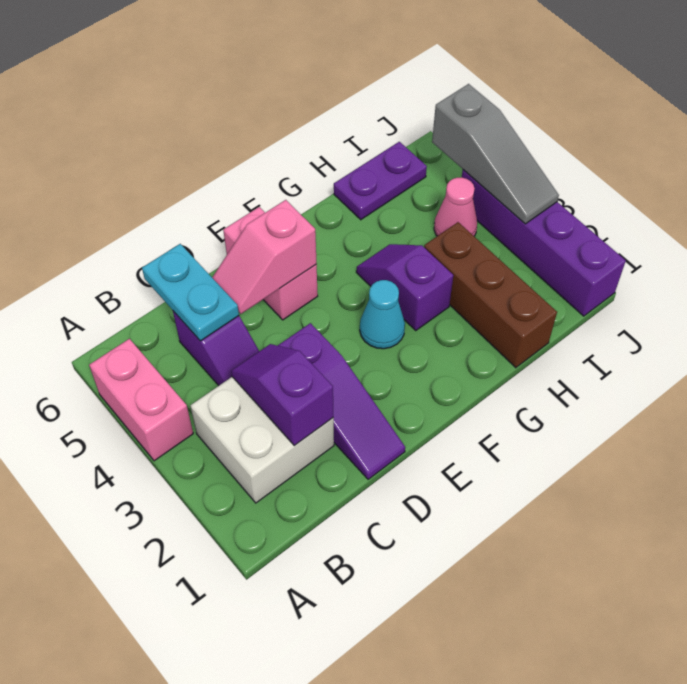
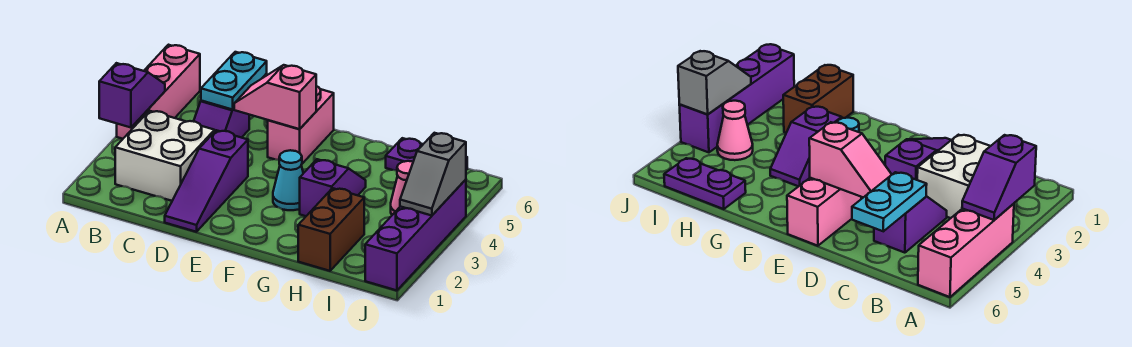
pink 1x2 brick [89,339,193,461] -> pink 1x3 brick [117,45,200,139]
purple 1x2 slope [231,344,333,446] -> purple 1x2 slope moved to [99,63,165,128]
brown 1x3 brick [424,222,557,368] -> brown 1x2 brick [298,188,364,271]
grey 1x3 slope [432,84,559,224] -> grey 1x2 slope [400,133,466,216]

